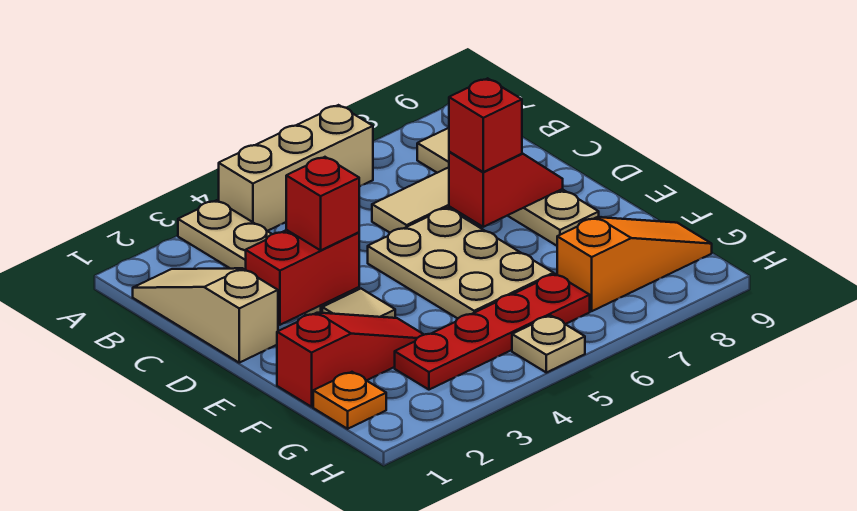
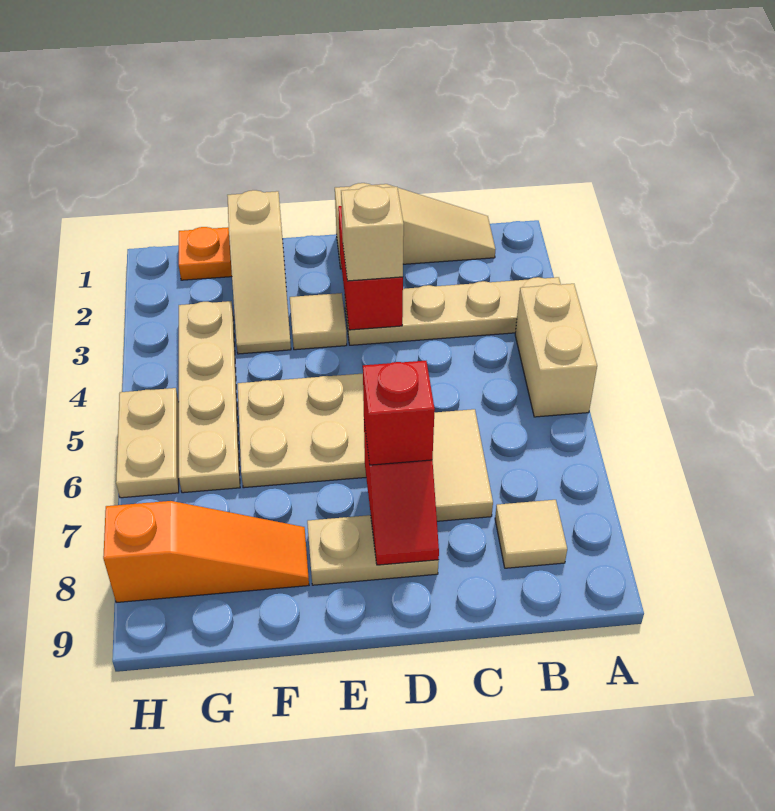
tan 1x3 brick [219,105,373,231] -> tan 1x2 brick [515,284,597,417]
red 1x1 brick [286,157,359,250] -> tan 1x1 brick [341,186,404,281]
red 1x3 slope [277,313,424,407] -> tan 1x3 slope [227,190,291,354]
red 1x4 plate [395,274,590,390] -> tan 1x4 plate [179,301,240,493]
orange 1x3 slope [557,217,712,311] -> orange 1x3 slope turned to [103,501,309,603]
tan 1x1 plate [512,316,585,373] -> tan 1x2 plate [116,388,179,498]

